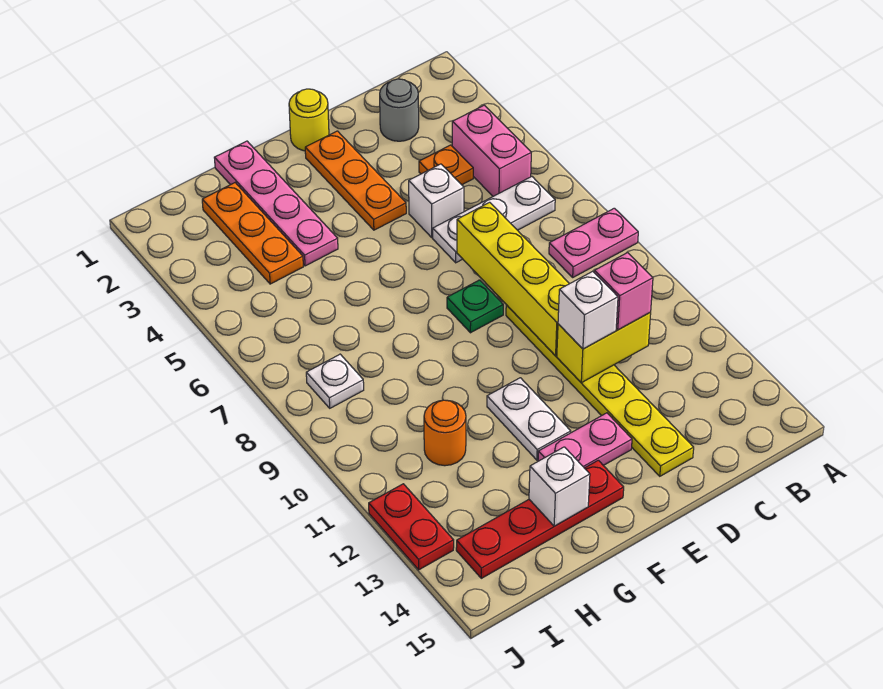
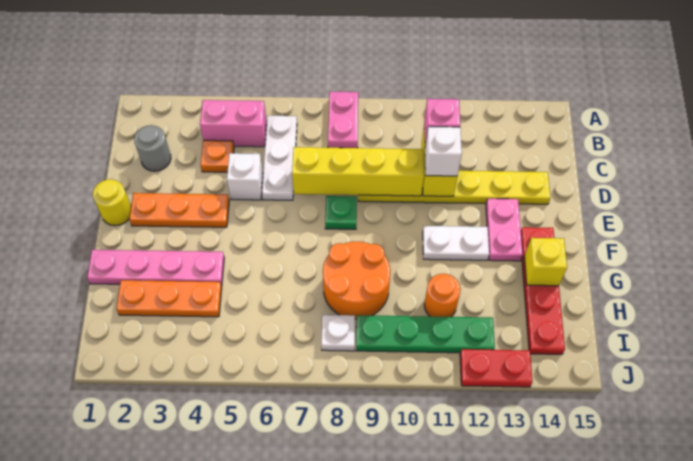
none -> orange 2x2 round brick [323,242,390,319]
white 1x1 brick [529,447,590,526] -> yellow 1x1 brick [524,238,567,286]
none -> green 1x4 plate [356,315,495,353]

